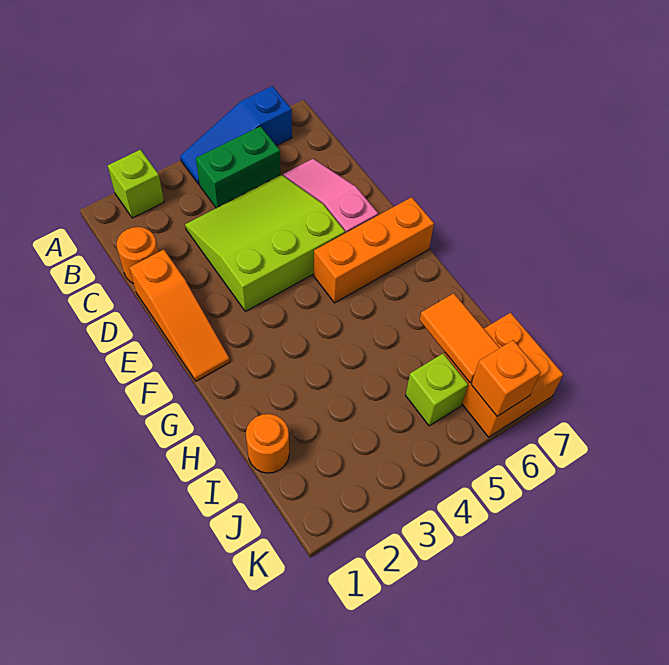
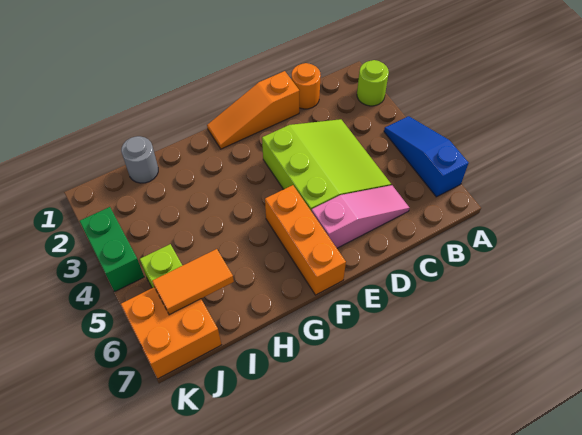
lime 1x1 brick [108,150,164,218] -> lime 1x1 round brick [357,60,389,106]
green 1x2 brick [196,126,281,208] -> green 1x2 brick moved to [80,207,144,292]
orange 1x1 round brick [246,414,289,473] -> grey 1x1 round brick [121,136,158,183]
orange 1x1 brick [471,340,540,416] -> none

